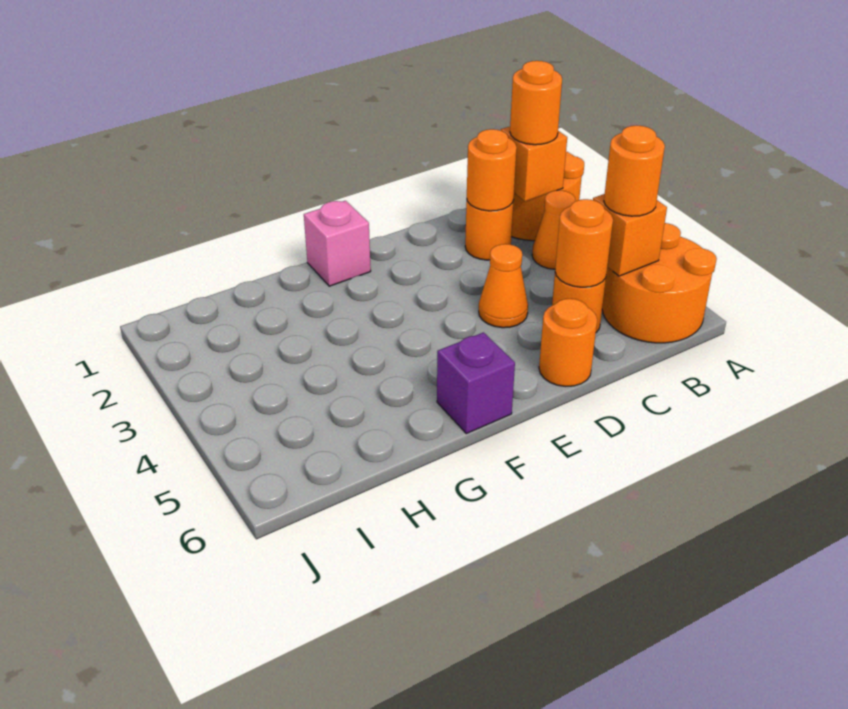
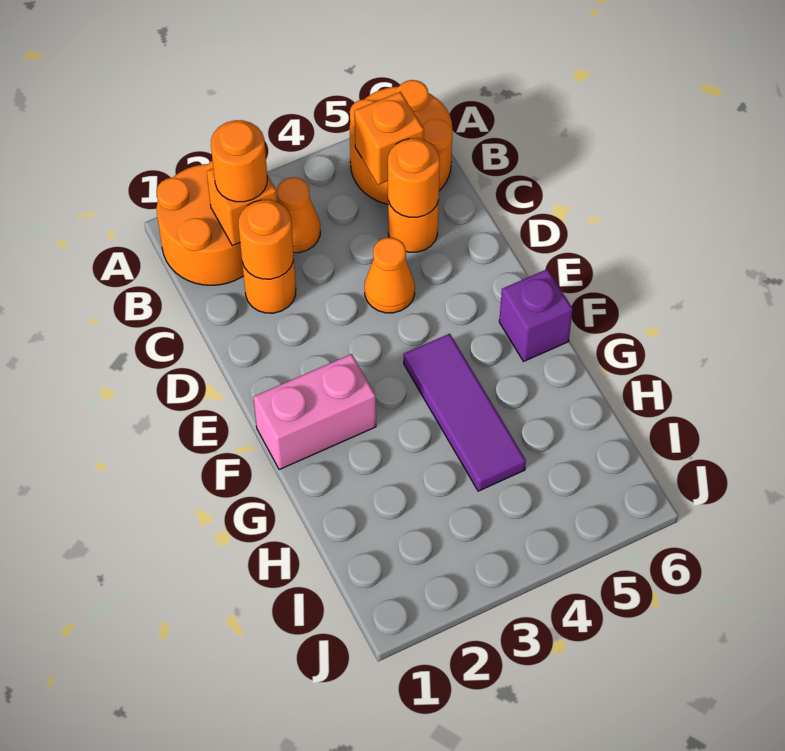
orange 1x1 round brick [604,126,665,216] -> none
orange 1x1 round brick [539,299,597,387] -> none
pink 1x1 brick [304,201,371,286] -> pink 1x2 brick [253,354,376,470]
none -> purple 1x3 tile [404,334,526,491]

